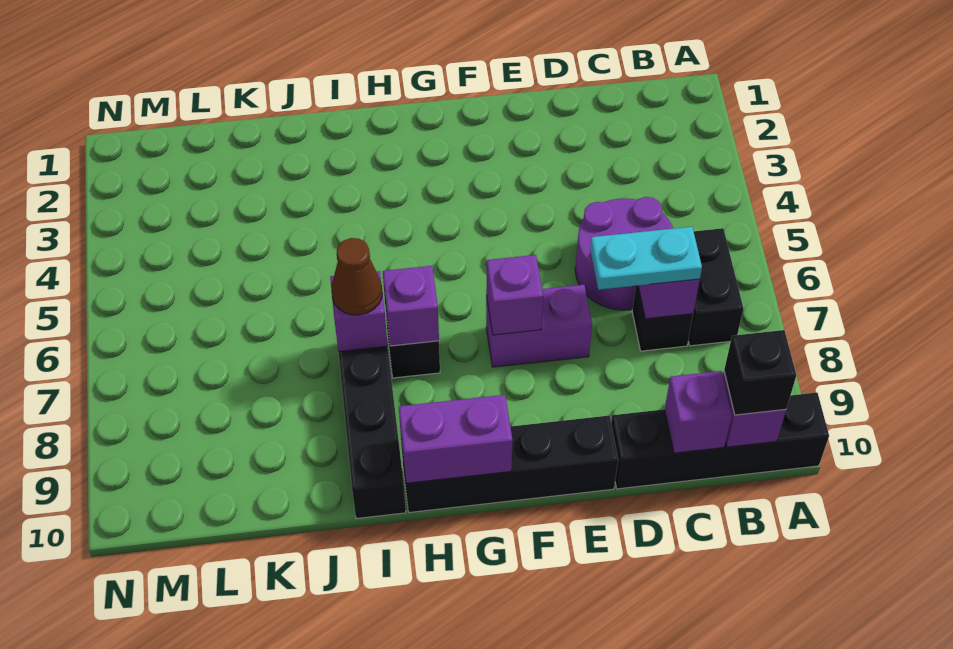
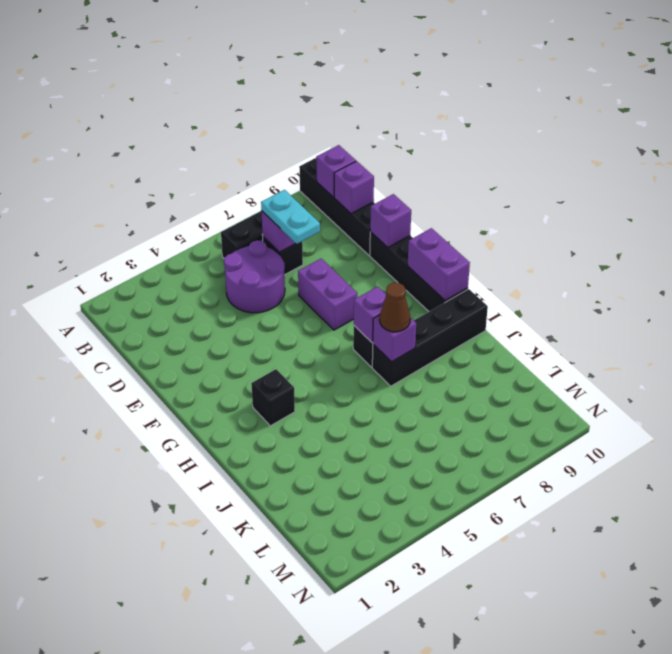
black 1x1 brick [724,330,796,415] -> black 1x1 brick moved to [251,369,295,426]
purple 1x1 brick [486,255,543,335] -> purple 1x1 brick moved to [370,194,411,247]

